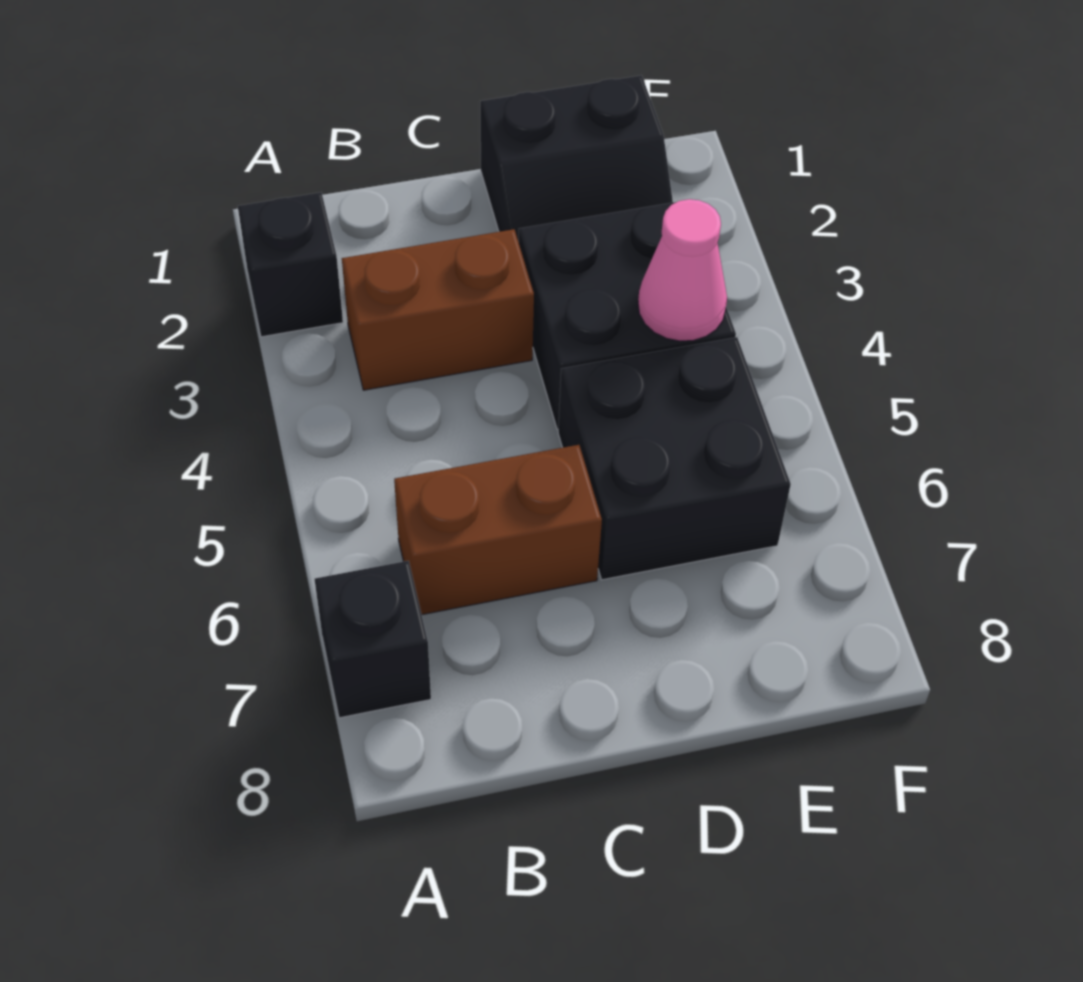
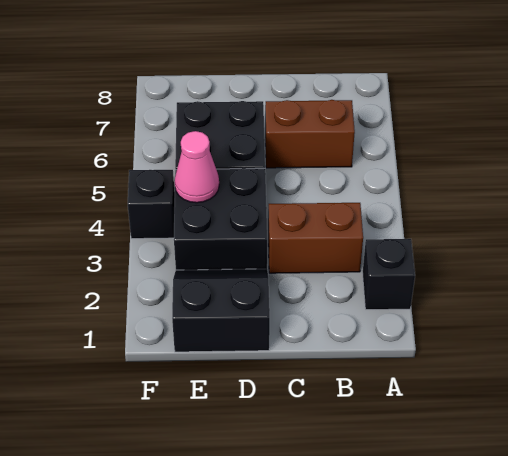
black 1x1 brick [314,561,431,718] -> black 1x1 brick moved to [128,170,175,239]

